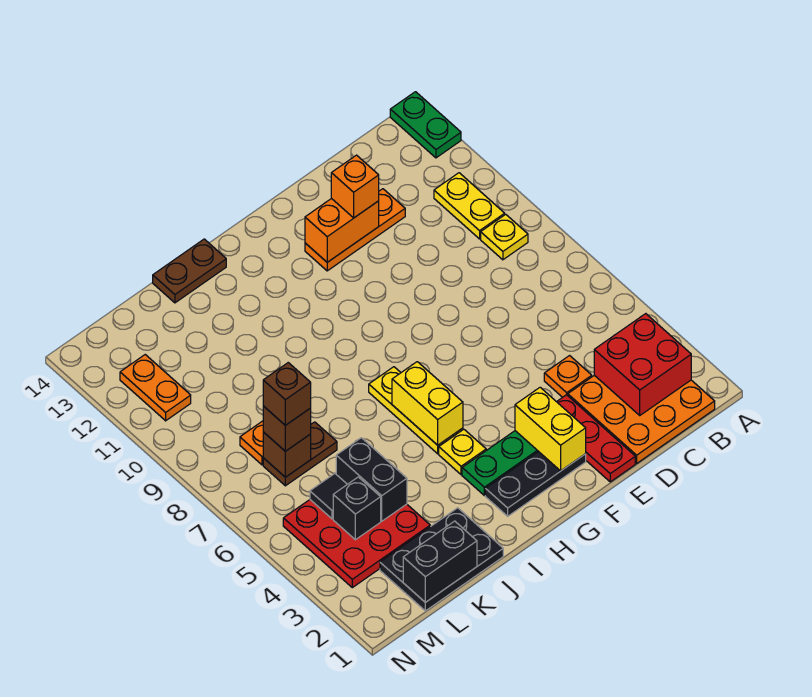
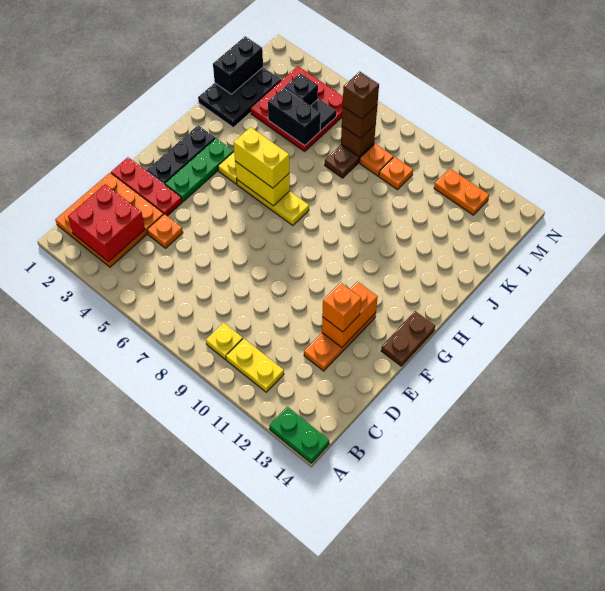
yellow 1x2 brick [515,387,586,471] -> yellow 1x2 brick moved to [234,127,289,188]
brown 1x2 plate [153,239,226,303] -> brown 1x2 plate moved to [381,311,435,366]
none -> orange 1x1 plate [379,157,413,190]

